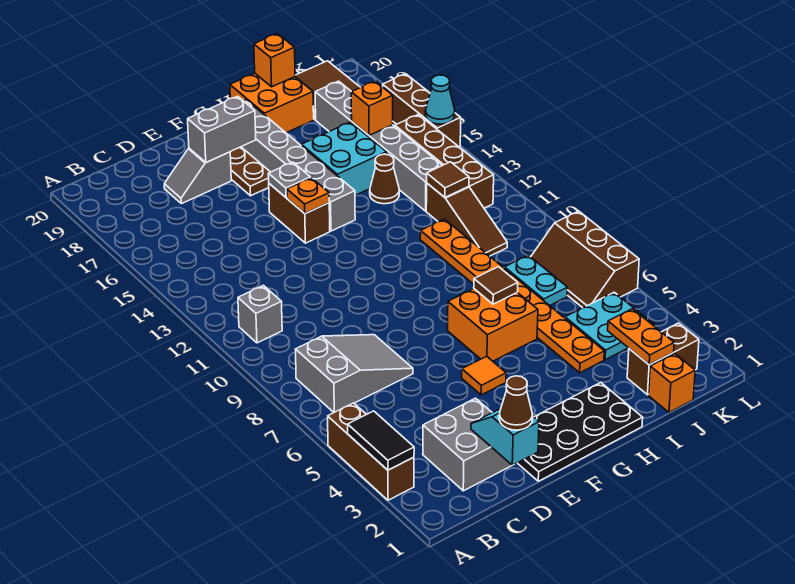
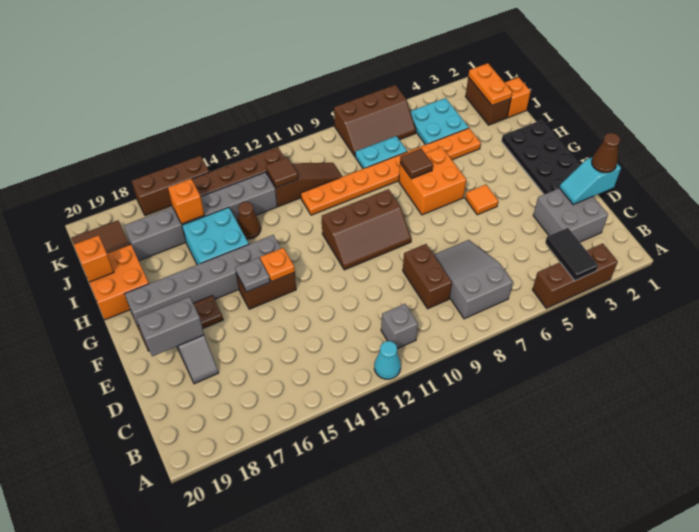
black 1x2 tile [348,411,414,470] -> black 1x2 tile turned to [545,228,598,281]
none -> brown 1x2 brick [403,244,452,309]
grey 1x2 brick [188,96,256,162] -> grey 1x2 brick turned to [137,297,204,356]
none -> brown 2x3 slope [322,189,411,270]
orange 1x2 plate [608,309,674,365] -> orange 1x2 plate turned to [468,63,512,106]
cyan 1x1 cone [425,75,455,124] -> cyan 1x1 cone moved to [374,341,401,379]

